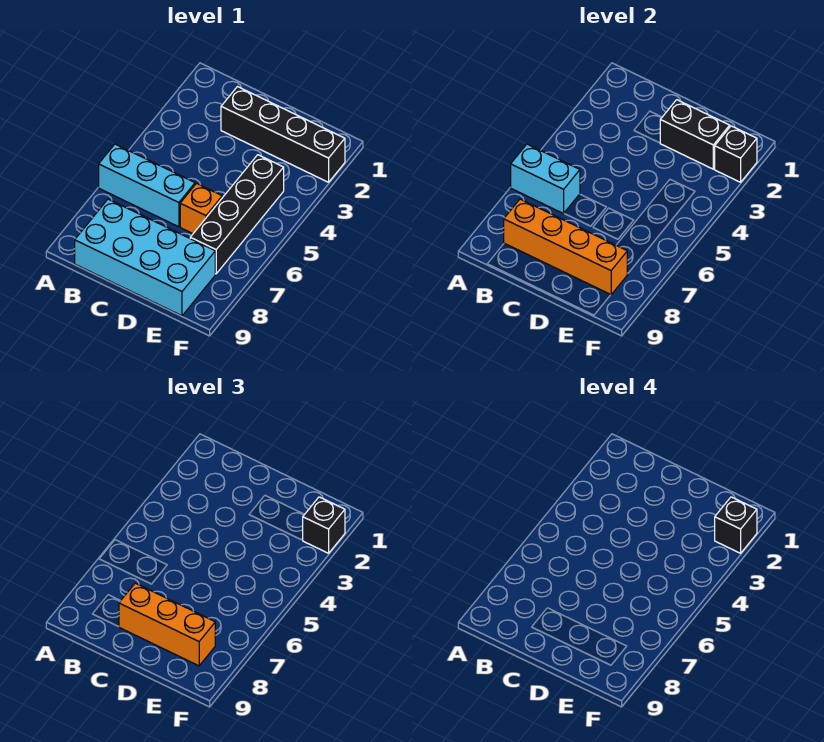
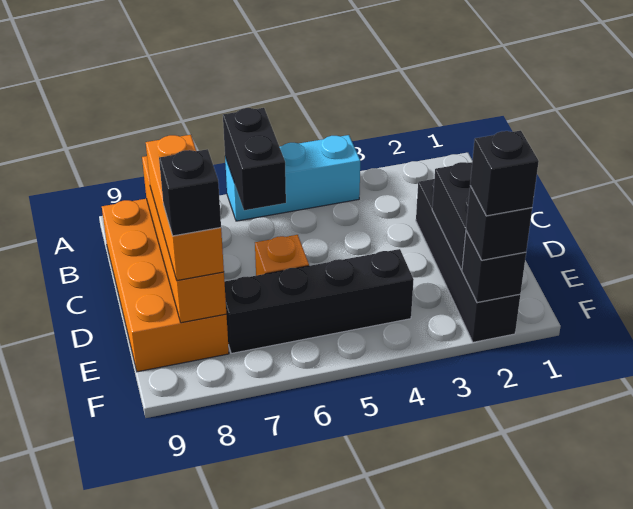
cyan 1x3 brick [99,144,195,227] -> cyan 1x3 brick turned to [225,135,360,221]
cyan 1x2 brick [511,144,580,214] -> black 1x2 brick [223,108,286,210]
cyan 2x4 brick [75,199,215,316] -> orange 2x4 brick [102,199,229,372]
none -> black 1x1 brick [159,149,221,236]

